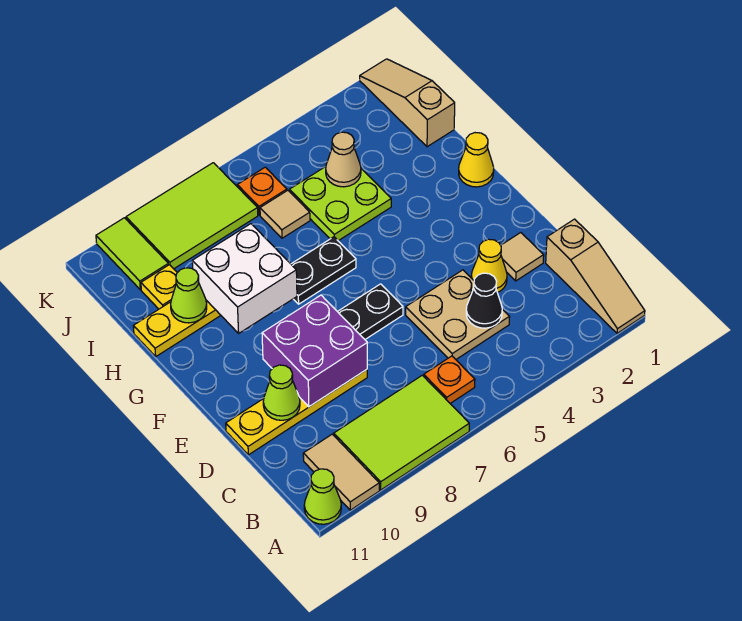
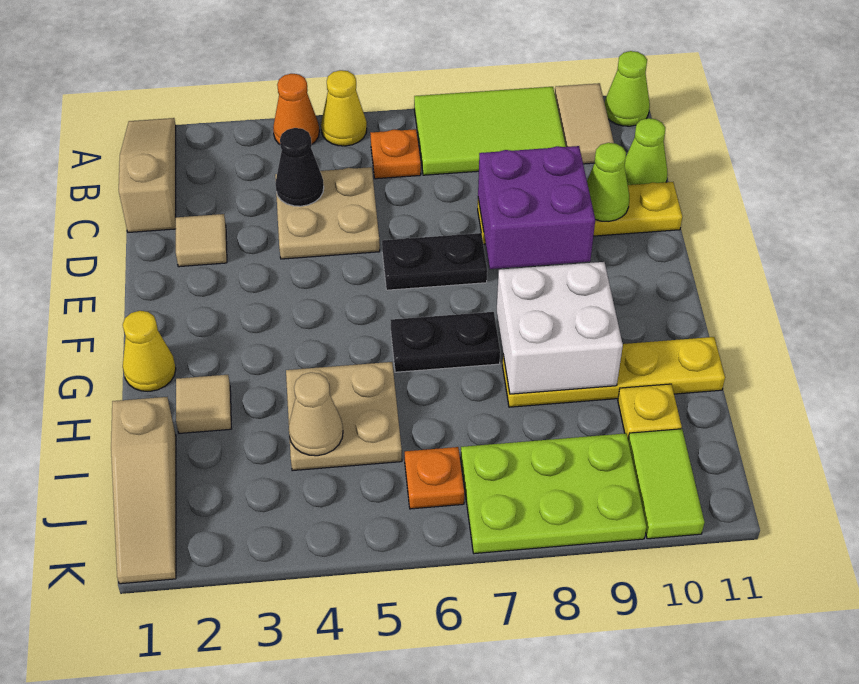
none -> orange 1x1 cone [273,74,319,145]
yellow 1x1 cone [471,239,507,292] -> yellow 1x1 cone moved to [321,70,367,146]
lime 2x2 plate [289,167,391,241] -> tan 2x2 plate [286,362,402,471]
lime 1x1 cone [171,268,207,323] -> lime 1x1 cone moved to [625,118,668,185]
tan 1x1 tile [260,190,310,238] -> tan 1x1 tile moved to [176,375,231,433]
lime 2x3 tile [126,163,258,269] -> lime 2x3 plate [461,433,646,554]

